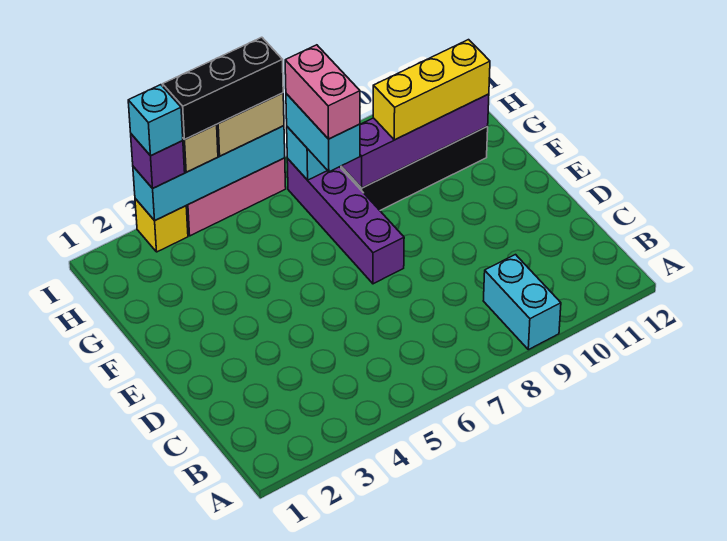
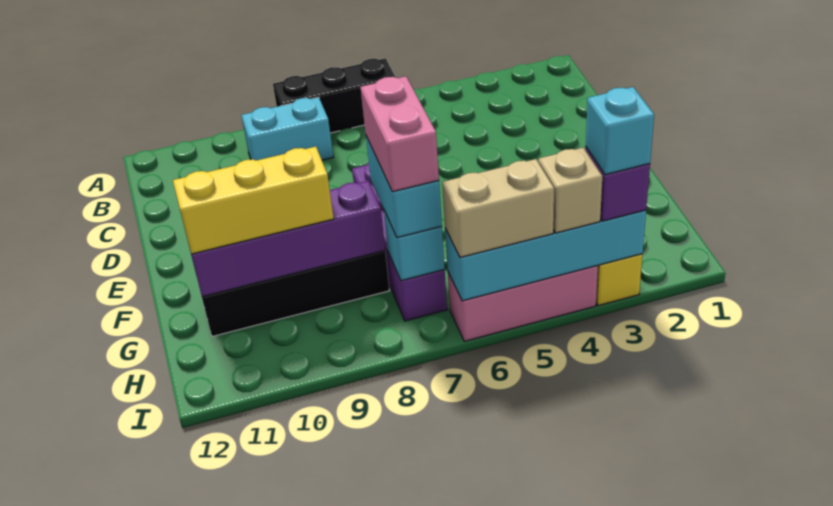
cyan 1x2 brick [483,255,561,350] -> cyan 1x2 brick turned to [241,97,333,160]
black 1x3 brick [163,37,283,140] -> black 1x3 brick moved to [273,58,395,133]

